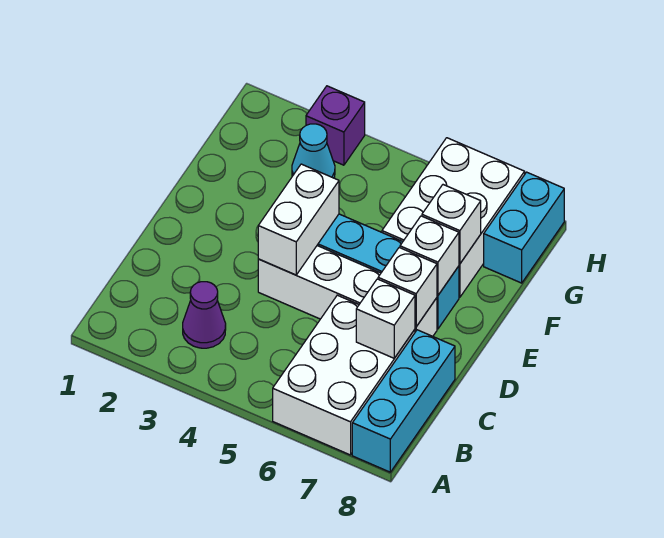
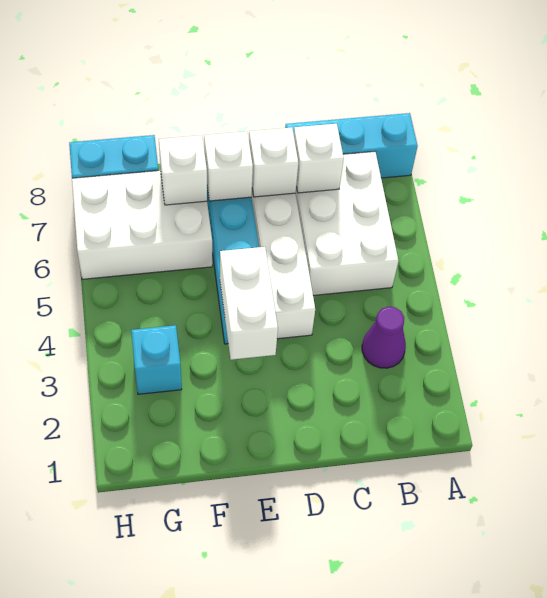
white 2x3 brick [273,295,415,455] -> white 2x3 brick turned to [296,152,398,295]
white 1x2 brick [258,164,339,275] -> white 1x2 brick turned to [220,247,278,360]
cyan 1x1 cone [292,124,335,178] -> cyan 1x1 brick [131,325,182,394]
purple 1x1 brick [306,86,365,165] -> none

